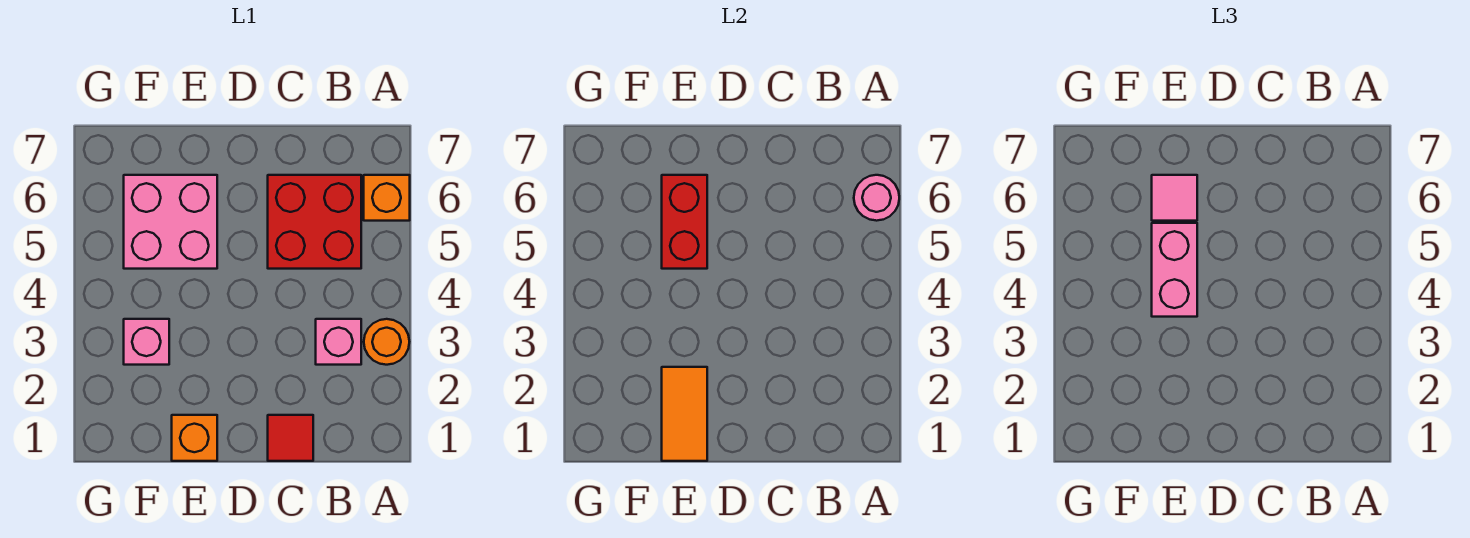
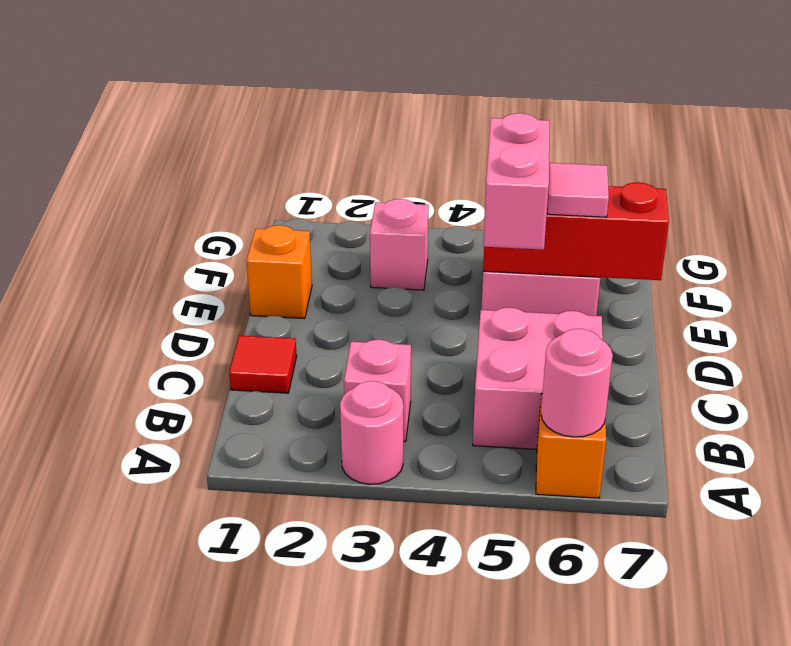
orange 1x1 round brick [364,319,409,365] -> pink 1x1 round brick [340,381,403,484]
red 2x2 brick [268,175,361,269] -> pink 2x2 brick [473,308,603,449]
orange 1x2 tile [662,367,707,461] -> none
pink 1x2 brick [1152,223,1197,317] -> pink 1x2 brick turned to [483,113,549,250]
red 1x2 brick [662,175,707,269] -> red 1x3 brick [483,182,669,280]

